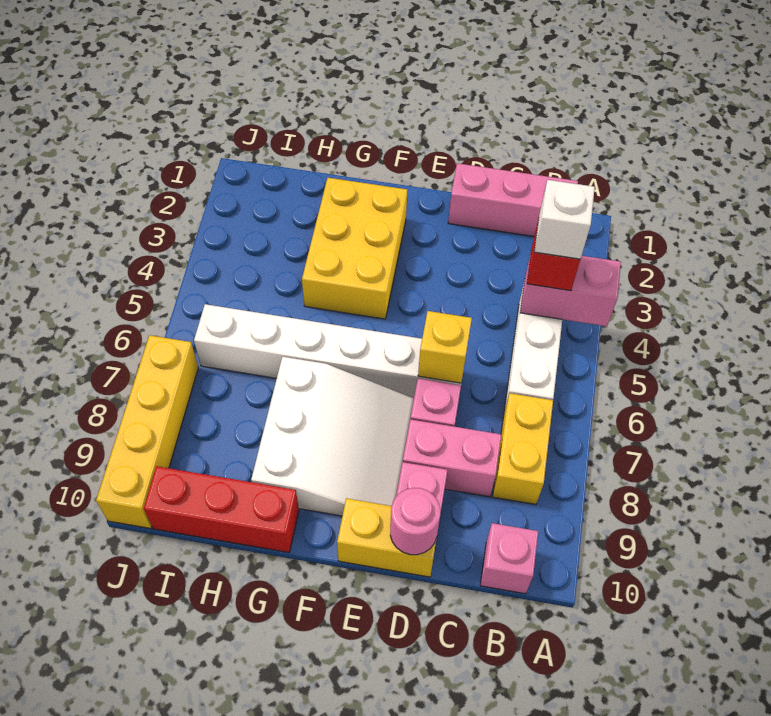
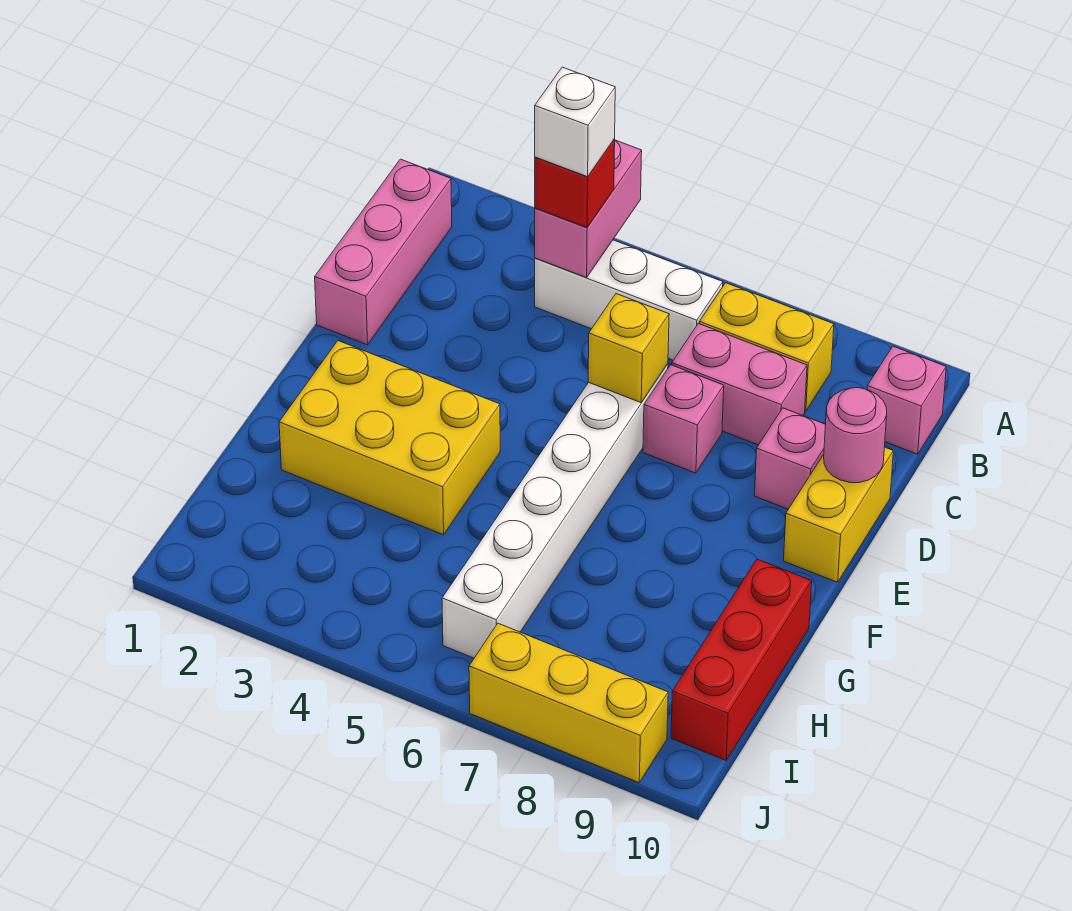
pink 1x2 brick [403,419,501,497] -> pink 1x2 brick turned to [672,323,807,445]
white 3x3 slope [251,357,414,516] -> none
yellow 1x4 brick [96,335,198,529] -> yellow 1x3 brick [469,623,668,783]

